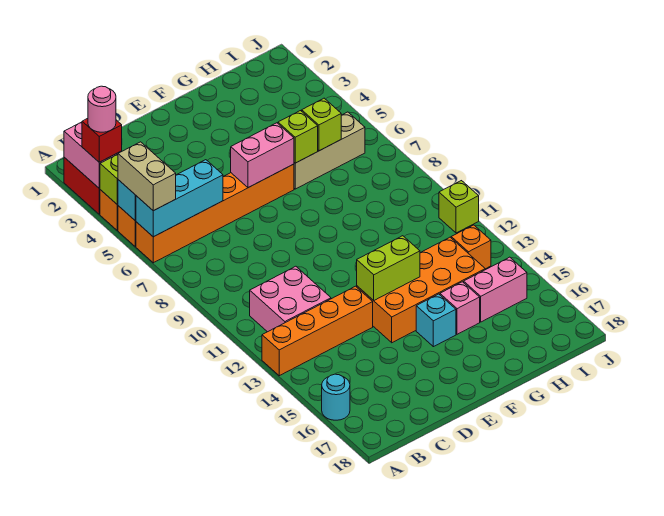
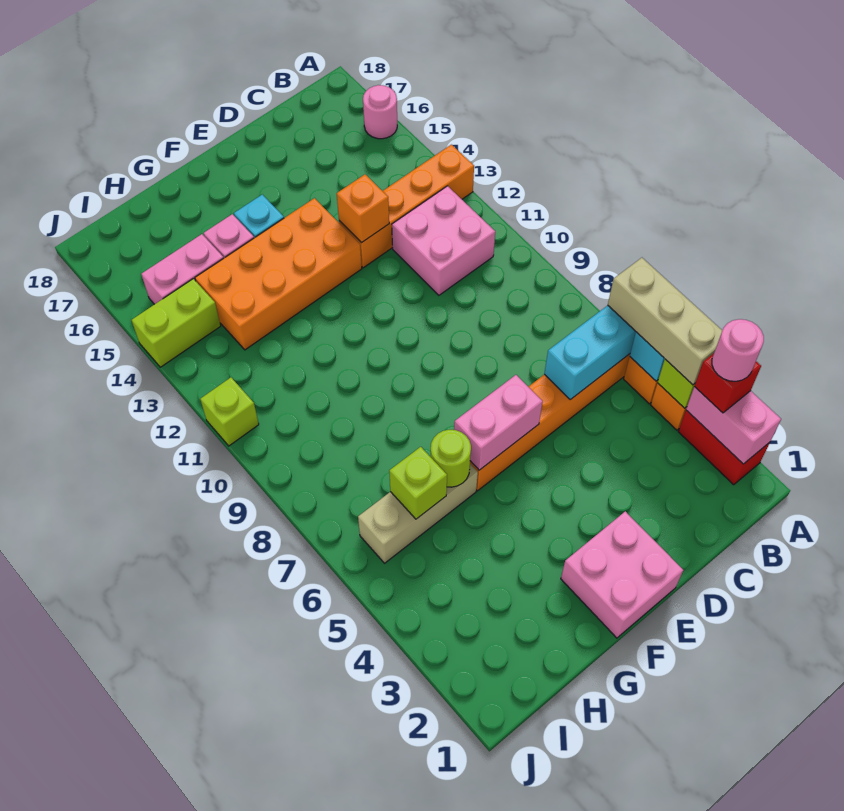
tan 1x2 brick [118,142,176,211] -> tan 1x3 brick [608,258,722,385]
cyan 1x1 round brick [322,374,350,420] -> pink 1x1 round brick [363,85,397,139]
none -> pink 2x2 brick [561,511,683,638]
lime 1x2 brick [357,236,420,300] -> lime 1x2 brick moved to [131,279,221,367]
lime 1x1 brick [278,111,318,163] -> lime 1x1 round brick [431,430,471,487]
orange 1x1 brick [451,225,491,269] -> orange 1x1 brick moved to [337,175,389,243]

